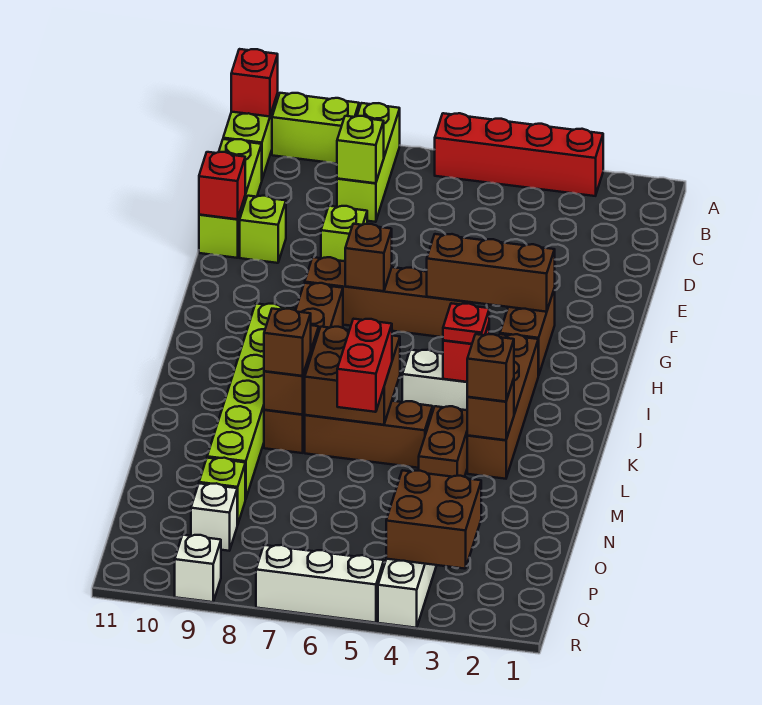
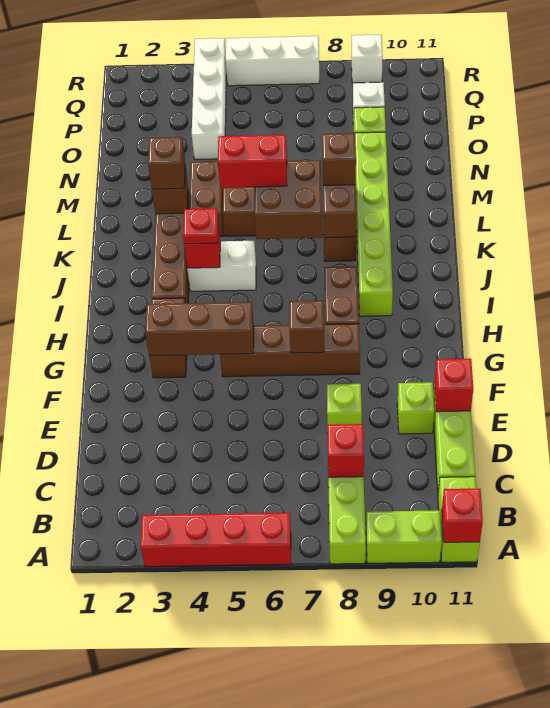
lime 1x1 brick [337,116,384,183] -> red 1x1 brick [327,424,364,477]
red 1x2 brick [337,319,392,412] -> red 1x2 brick turned to [218,135,287,188]
brown 2x2 brick [386,470,481,569] -> none

